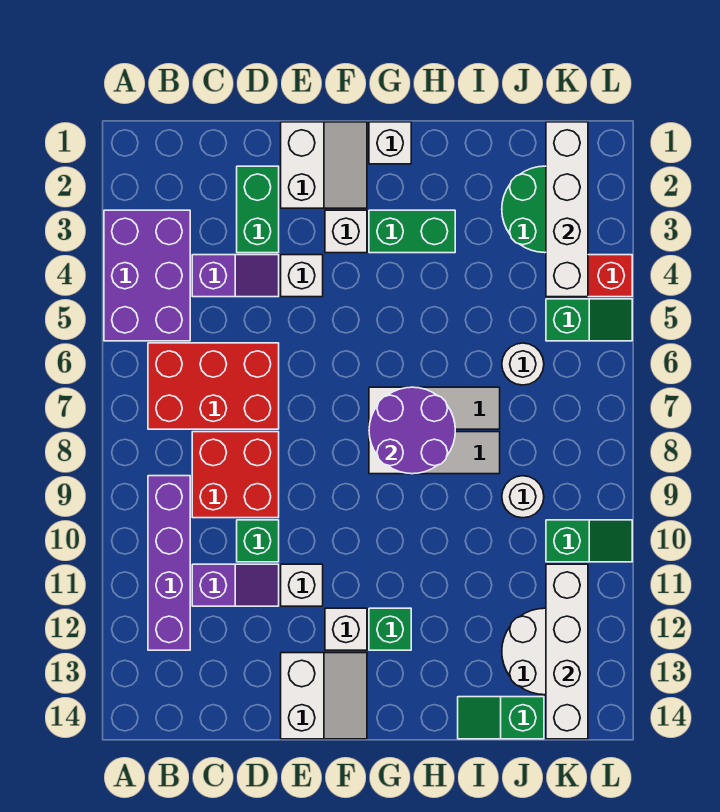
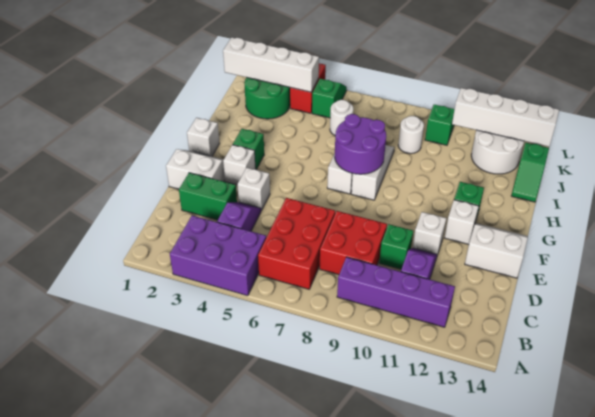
green 1x2 brick [369,210,455,253] -> green 1x1 brick [233,129,264,170]

